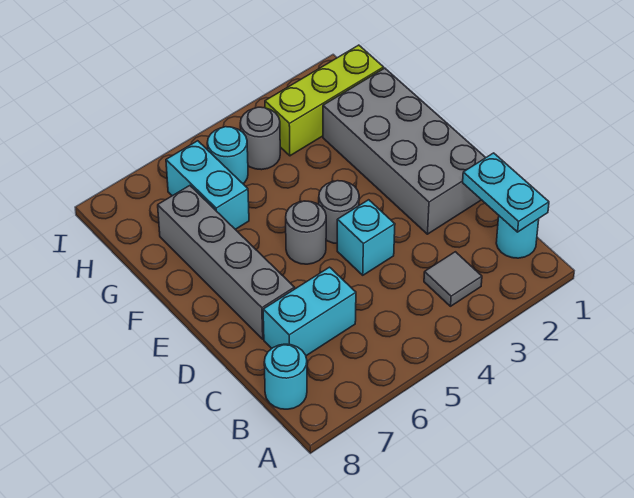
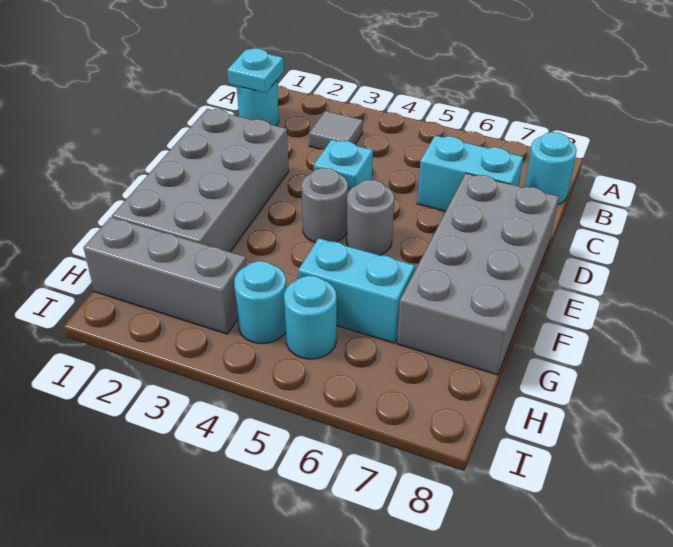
cyan 1x2 plate [463,153,549,232] -> cyan 1x1 plate [227,48,284,93]
grey 1x4 brick [158,186,295,339] -> grey 2x4 brick [397,173,559,375]
cyan 1x2 brick [166,141,249,229] -> cyan 1x2 brick turned to [298,238,415,343]
lime 1x3 brick [265,45,384,156] -> grey 1x3 brick [83,217,247,334]
grey 1x1 round brick [240,107,280,170] -> cyan 1x1 round brick [234,261,286,344]

